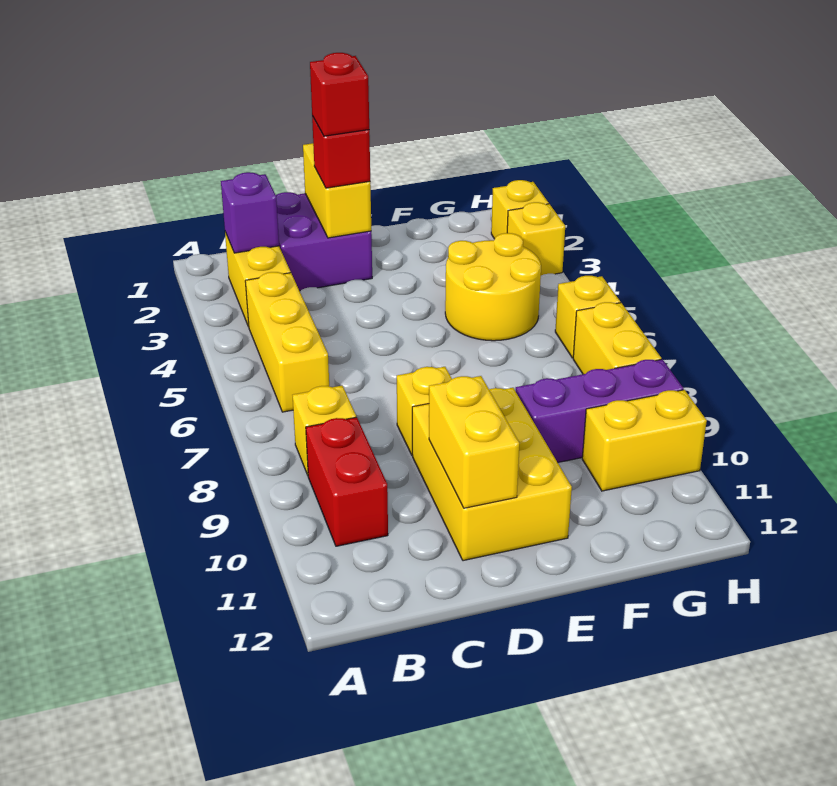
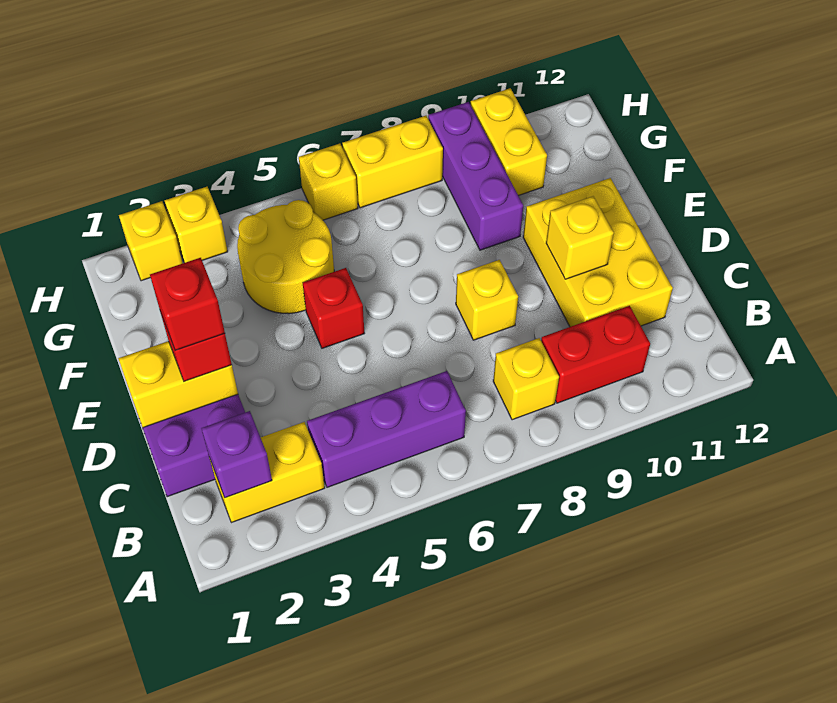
yellow 1x3 brick [245,272,329,412] -> purple 1x3 brick [307,371,466,487]
yellow 2x3 brick [412,388,572,561] -> yellow 2x3 brick turned to [523,178,673,327]
yellow 1x2 brick [429,376,519,508] -> yellow 1x1 brick [546,196,614,279]
none -> red 1x1 brick [303,268,364,348]

